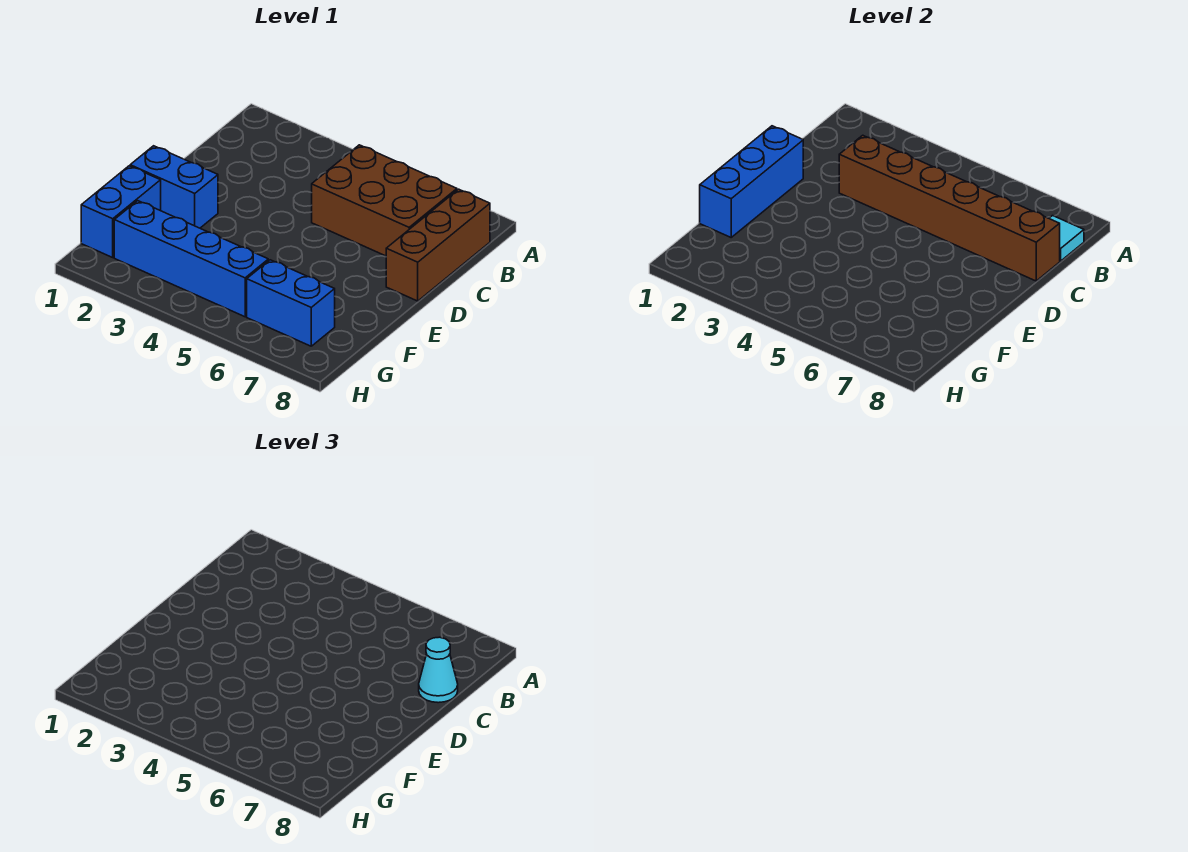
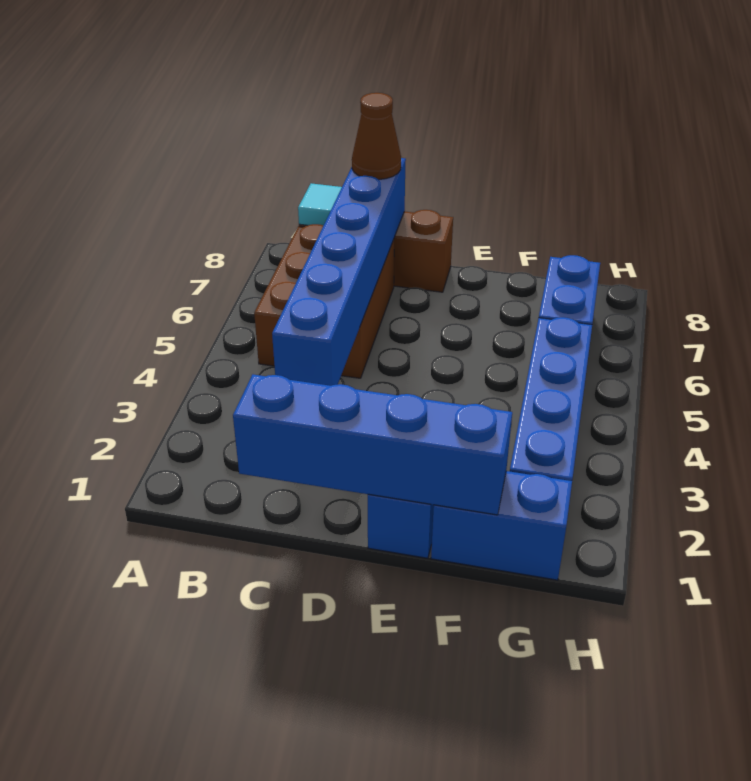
brown 1x6 brick [839,135,1060,281] -> blue 1x6 brick [272,158,406,386]
cyan 1x1 cone [419,637,458,703] -> brown 1x1 cone [352,93,401,180]
blue 1x3 brick [700,126,803,237] -> blue 1x4 brick [233,374,512,515]

